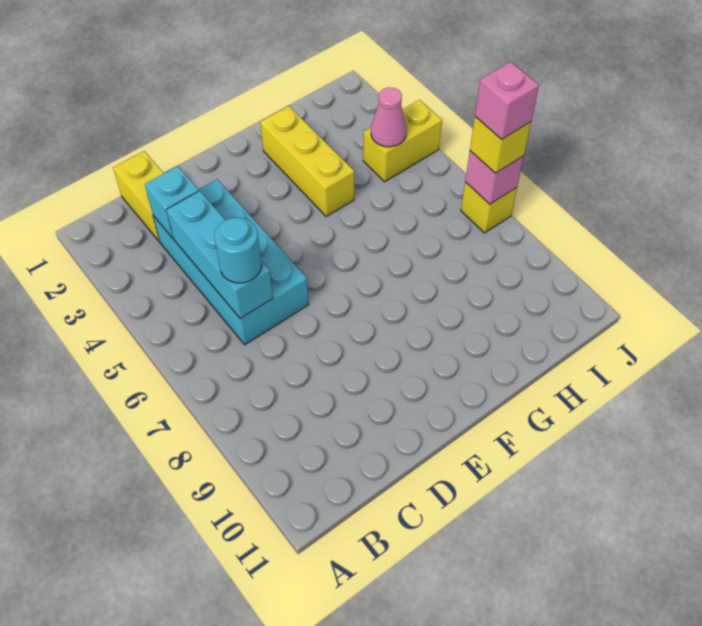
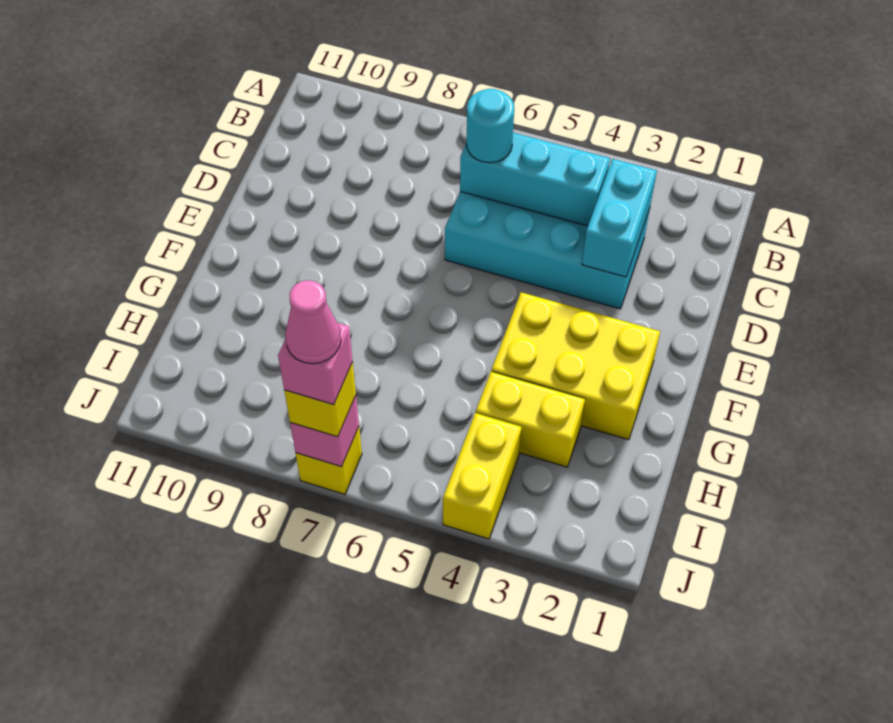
yellow 1x2 brick [113,151,164,242] -> yellow 1x2 brick moved to [476,372,585,467]
cyan 1x1 brick [145,166,199,238] -> cyan 1x2 brick [582,159,657,277]
yellow 1x3 brick [260,106,354,216] -> yellow 2x3 brick [491,292,660,440]
pink 1x1 cone [371,87,407,147] -> pink 1x1 cone moved to [285,280,341,364]

